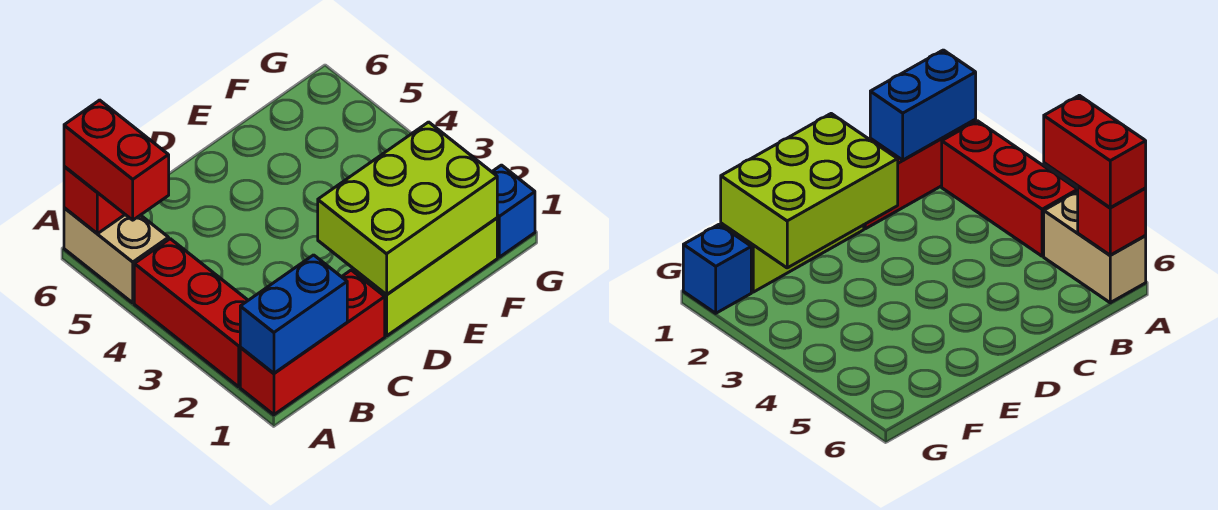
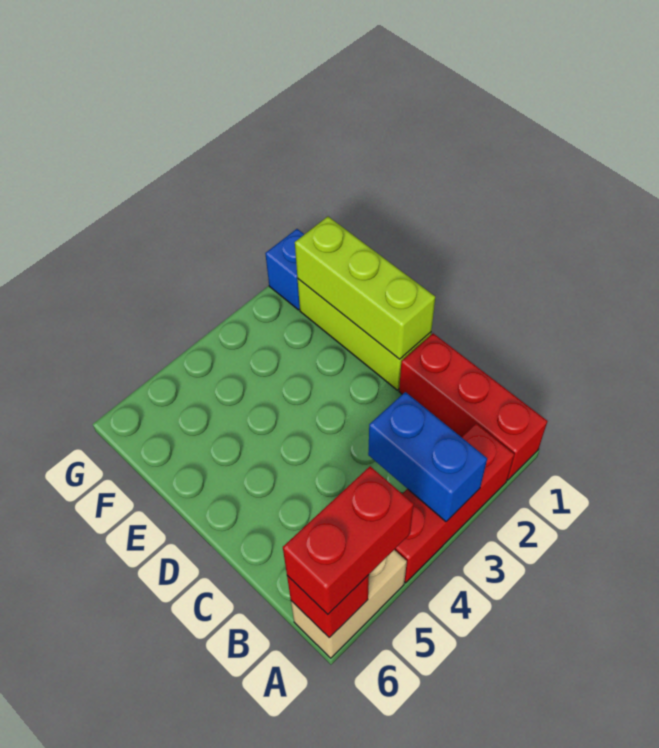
blue 1x2 brick [240,255,347,373] -> blue 1x2 brick moved to [368,392,487,522]
lime 2x3 brick [318,122,497,295] -> lime 1x3 brick [295,217,435,359]

